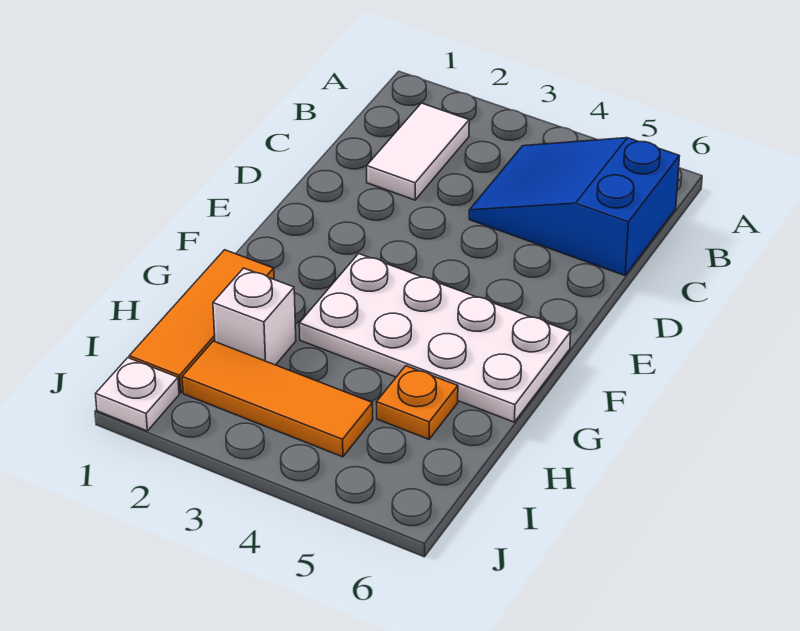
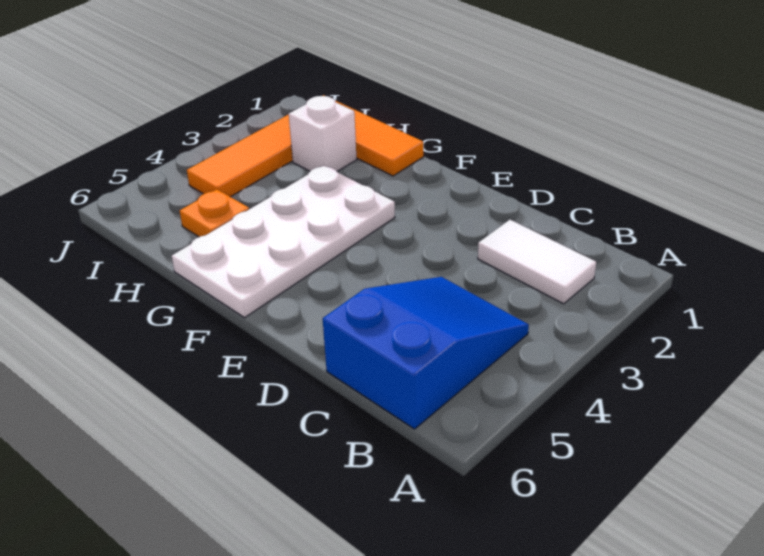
white 1x1 plate [96,358,179,431] -> none

